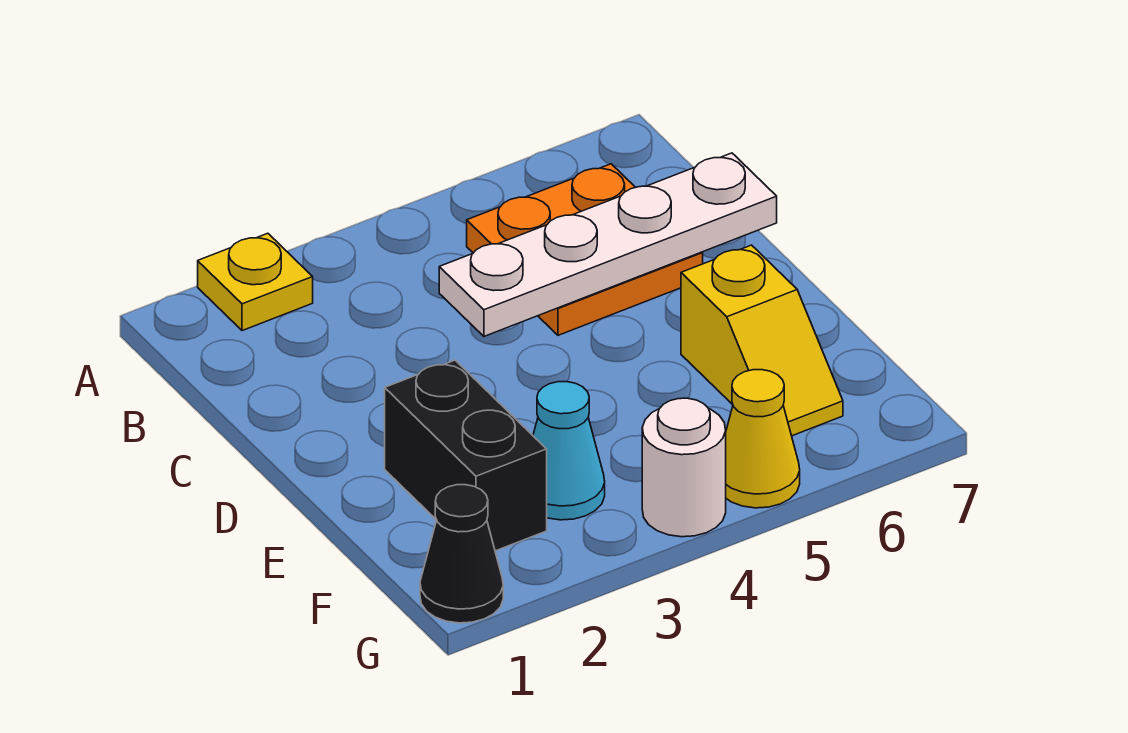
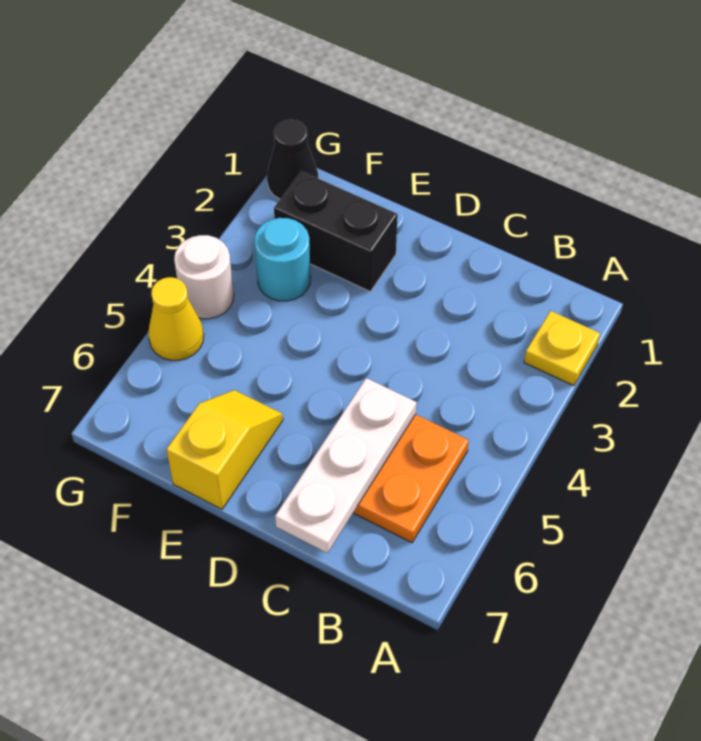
white 1x4 plate [439,153,777,336] -> white 1x3 plate [275,378,416,553]
yellow 1x2 slope [681,245,843,436] -> yellow 1x2 slope turned to [166,390,283,509]
cyan 1x1 cone [533,382,605,520] -> cyan 1x1 round brick [254,218,311,301]

